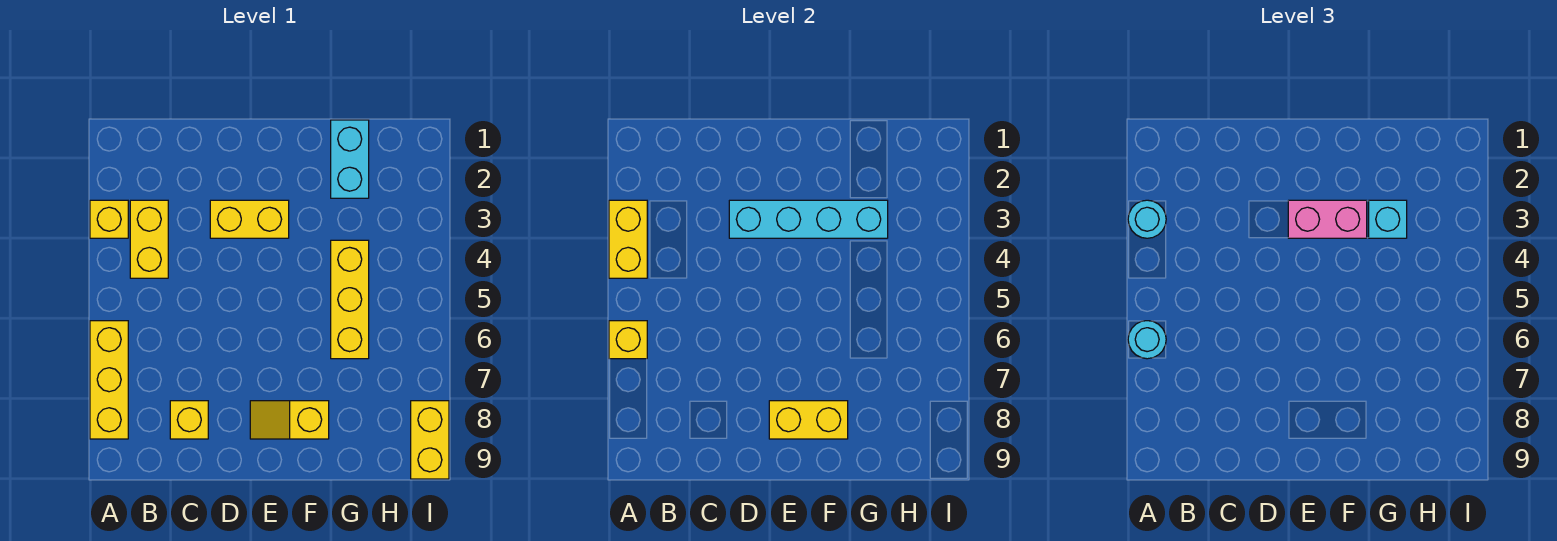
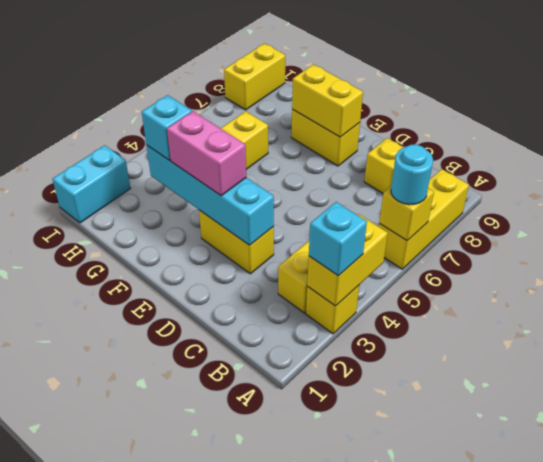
cyan 1x1 round brick [1128,200,1166,238] -> cyan 1x1 brick [309,202,367,276]
yellow 1x2 slope [250,401,329,439] -> yellow 1x2 brick [291,109,360,166]
cyan 1x2 brick [331,120,369,198] -> cyan 1x2 brick moved to [53,145,130,223]

